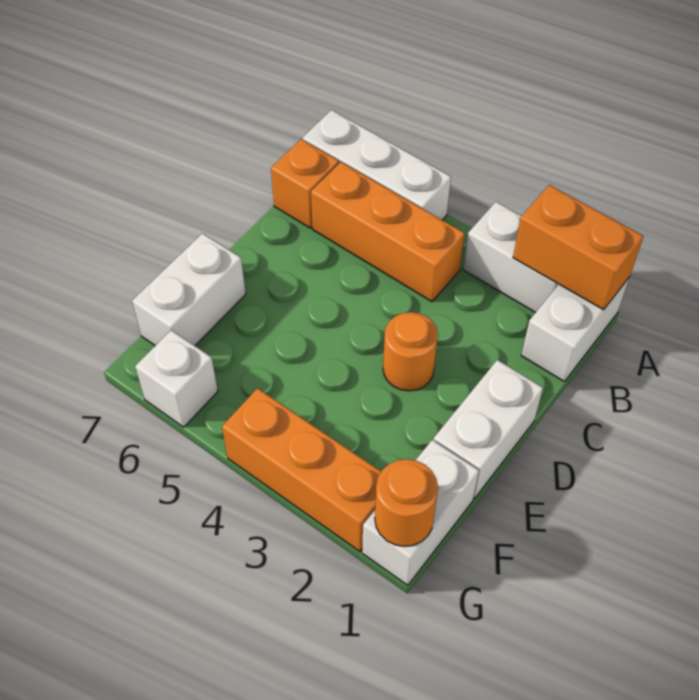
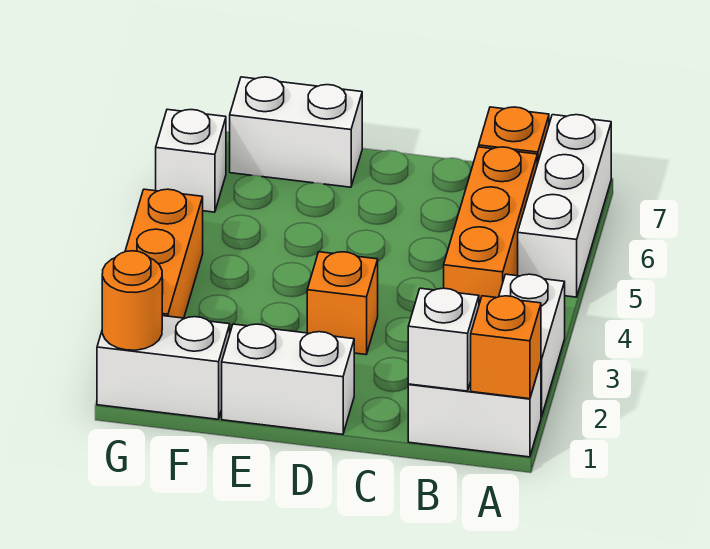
orange 1x2 brick [513,185,643,310] -> orange 1x1 brick [471,296,541,399]
none -> white 1x1 brick [408,288,479,391]
orange 1x1 round brick [383,312,438,391] -> orange 1x1 brick [307,252,378,355]

